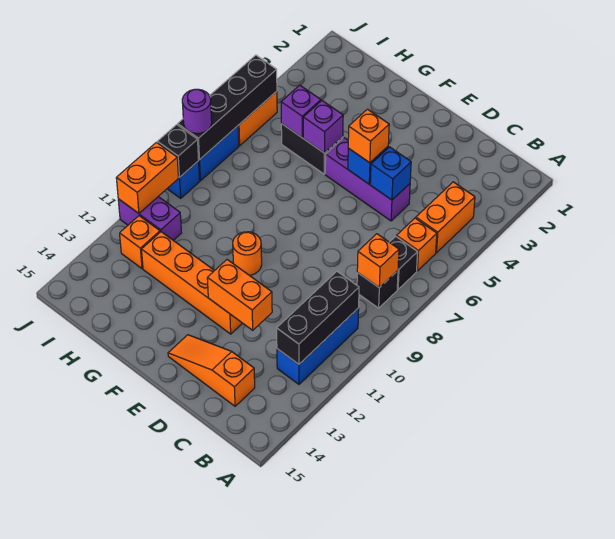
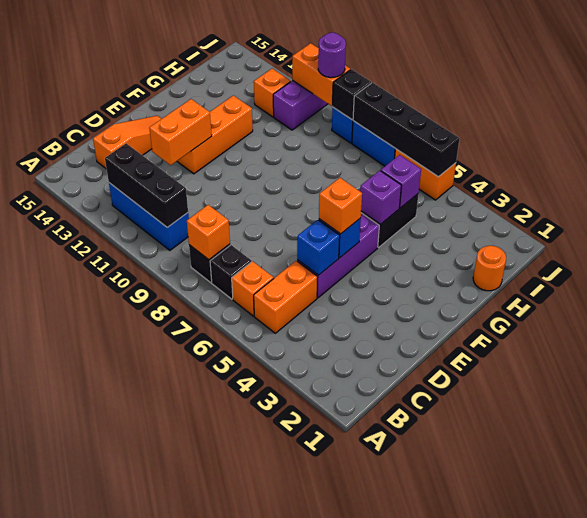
orange 1x2 brick [416,182,475,253] -> orange 1x2 brick turned to [254,261,318,333]
orange 1x4 brick [142,232,242,334] -> orange 1x3 brick [177,95,253,174]
orange 1x1 round brick [233,232,262,275] -> orange 1x1 round brick moved to [473,246,506,291]
purple 1x1 round brick [182,89,212,133] -> purple 1x1 round brick moved to [318,33,346,78]

